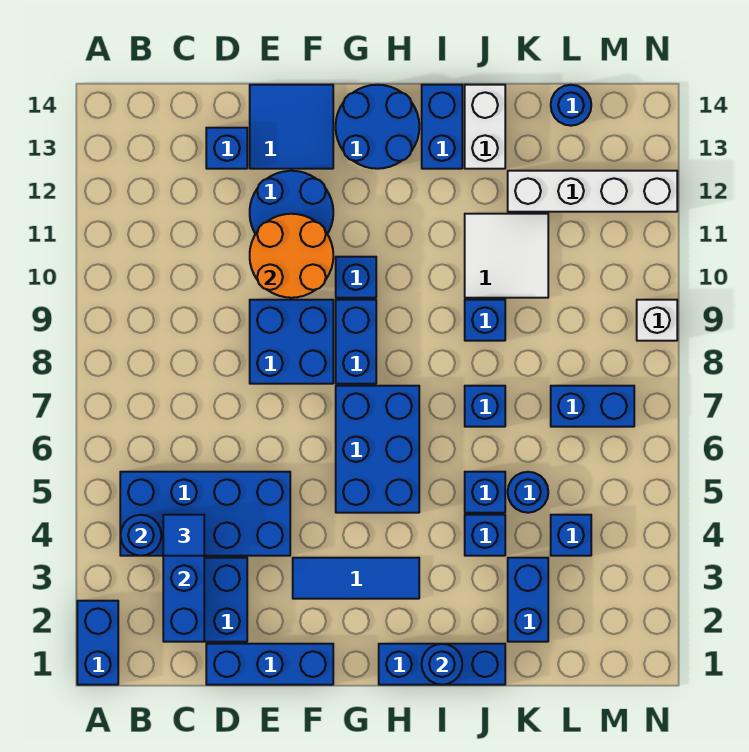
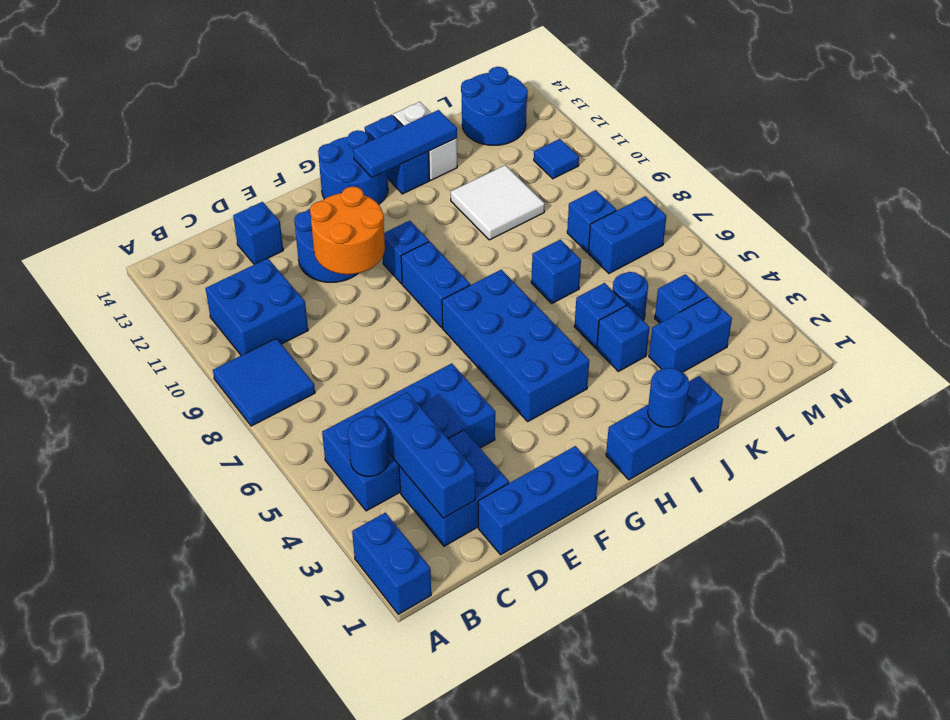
blue 1x1 tile [163,515,204,556] -> blue 1x1 tile moved to [534,139,579,179]
blue 2x2 brick [250,300,333,384] -> blue 2x2 brick moved to [206,258,308,355]
blue 2x2 tile [250,85,333,169] -> blue 2x2 tile moved to [213,339,315,426]
blue 1x3 tile [293,558,419,599] -> blue 1x3 tile moved to [353,110,457,177]
blue 2x3 brick [336,386,419,513] -> blue 2x4 brick [442,270,589,421]
blue 1x1 brick [465,300,505,341] -> blue 1x1 brick moved to [567,190,616,253]
blue 1x2 brick [508,558,548,642] -> blue 1x2 brick turned to [649,297,732,372]
white 1x4 brick [508,171,677,212] -> none
blue 1x1 round brick [551,85,591,126] -> blue 2x2 round brick [461,67,528,145]
white 1x1 brick [637,300,677,341] -> none

